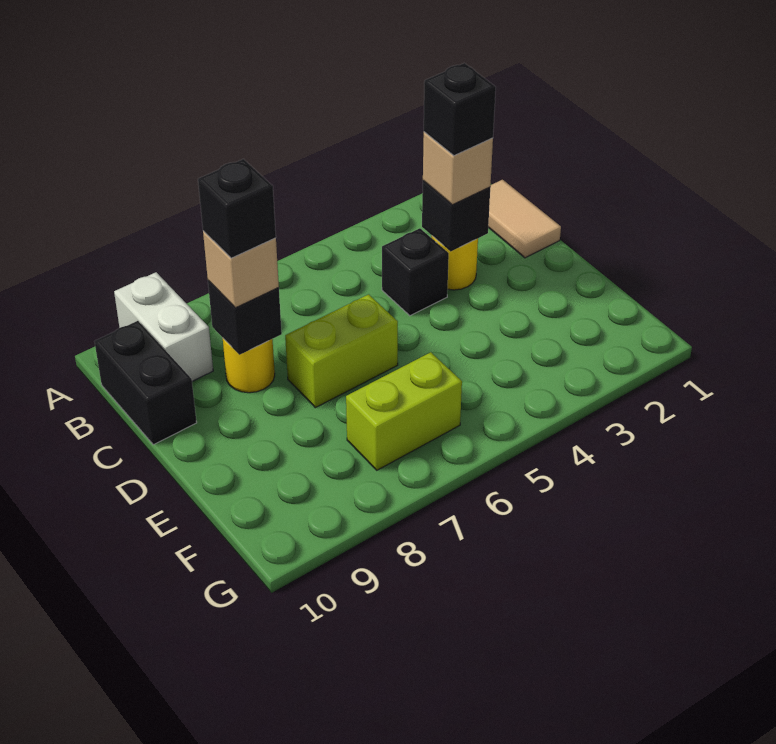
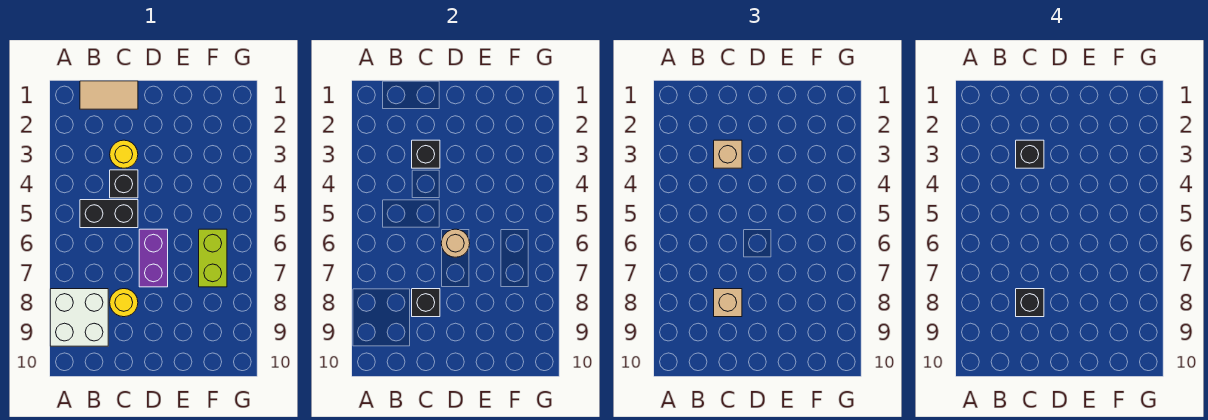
white 1x2 brick [114,272,213,381] -> white 2x2 brick [50,289,108,346]
black 1x2 brick [94,321,197,445] -> black 1x2 brick moved to [80,200,138,228]
lime 1x2 brick [285,294,398,408] -> purple 1x2 brick [139,229,168,287]
none -> tan 1x1 round brick [441,229,470,257]

